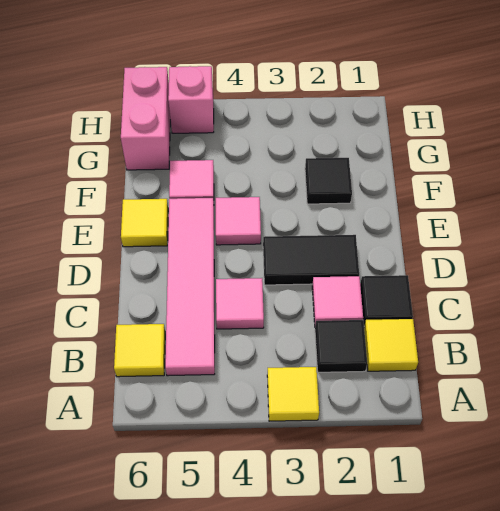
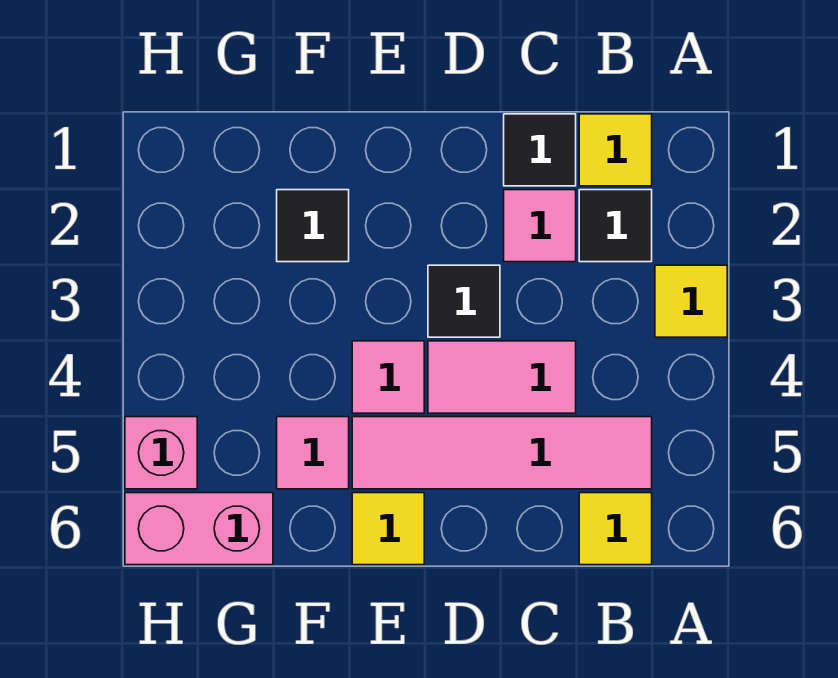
pink 1x1 tile [216,278,264,329] -> pink 1x2 tile [428,341,576,413]
black 1x2 tile [263,235,359,285] -> black 1x1 tile [428,265,500,337]

